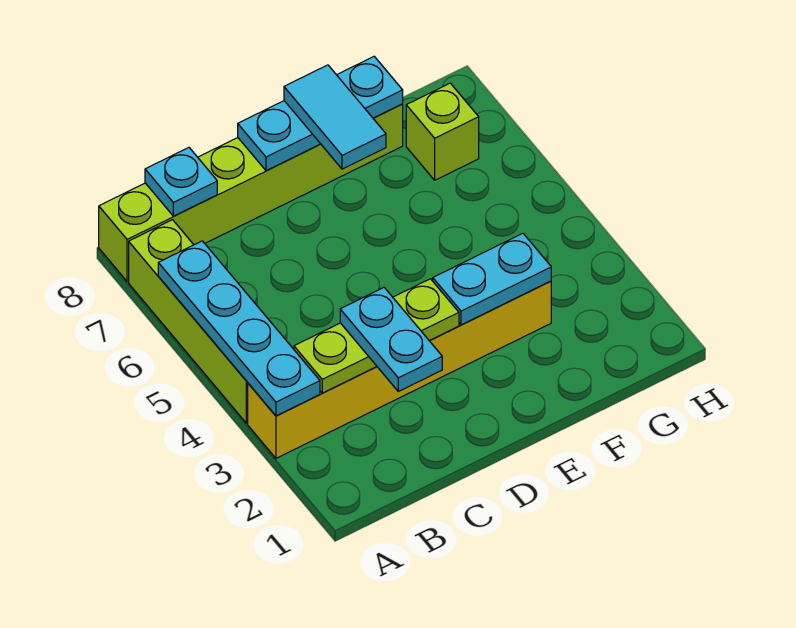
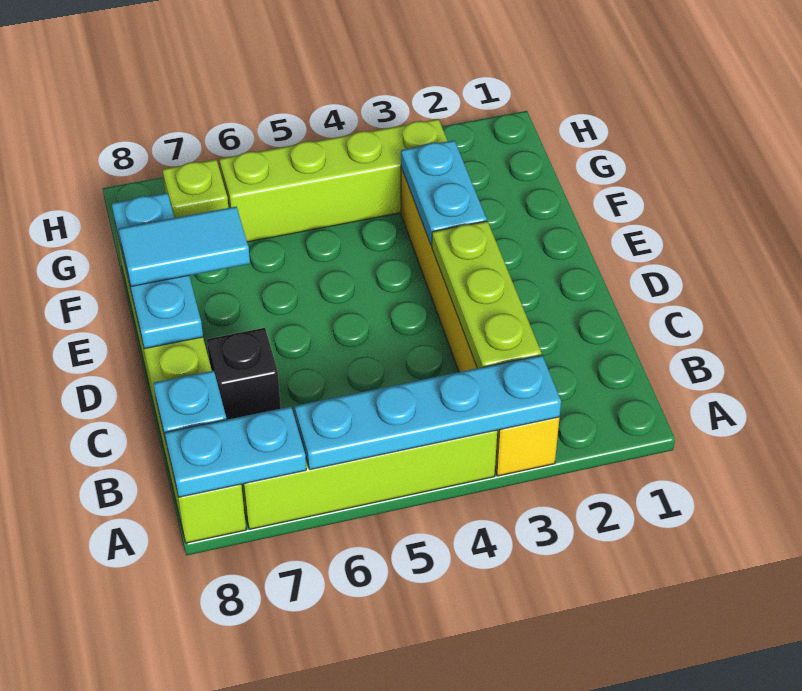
cyan 1x2 plate [340,288,442,391] -> cyan 1x2 plate moved to [165,407,306,497]
none -> black 1x1 brick [207,328,281,420]
none -> lime 1x4 brick [219,119,447,242]

